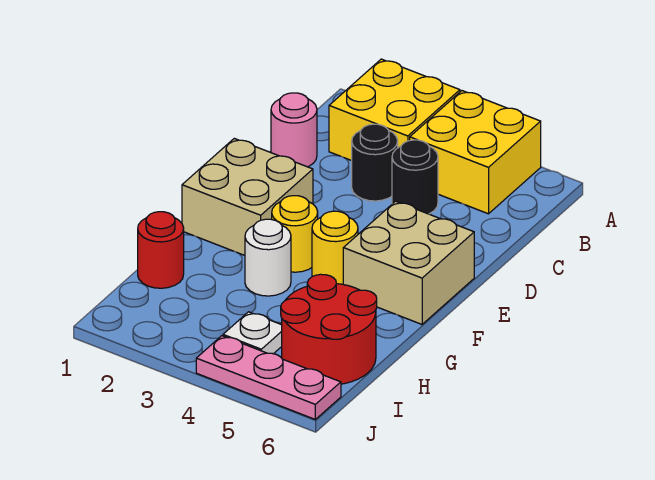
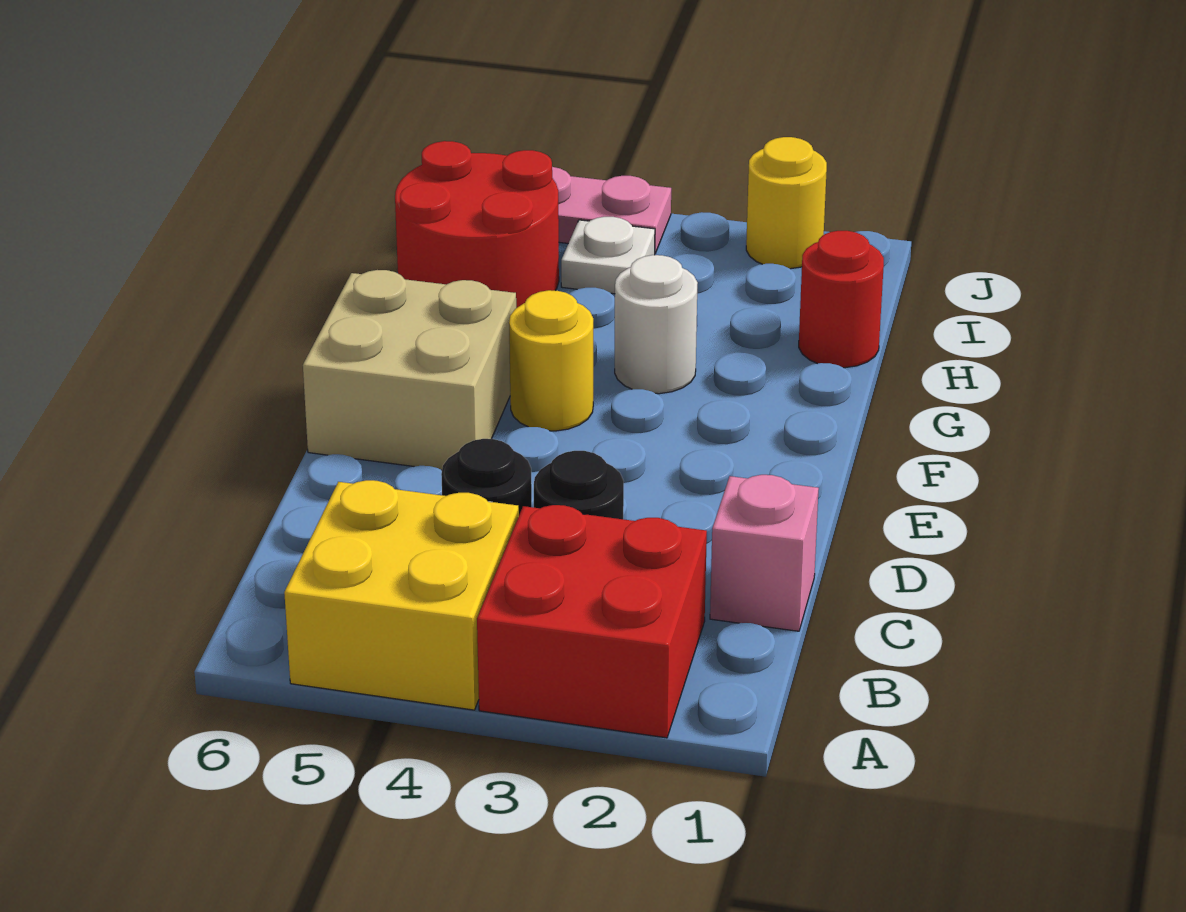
yellow 2x2 brick [329,59,460,161] -> red 2x2 brick [477,505,707,738]
pink 1x1 round brick [271,93,317,167] -> pink 1x1 brick [710,475,819,631]
tan 2x2 brick [182,138,313,255] -> none
yellow 1x1 round brick [272,196,318,272] -> yellow 1x1 round brick moved to [746,137,827,269]

